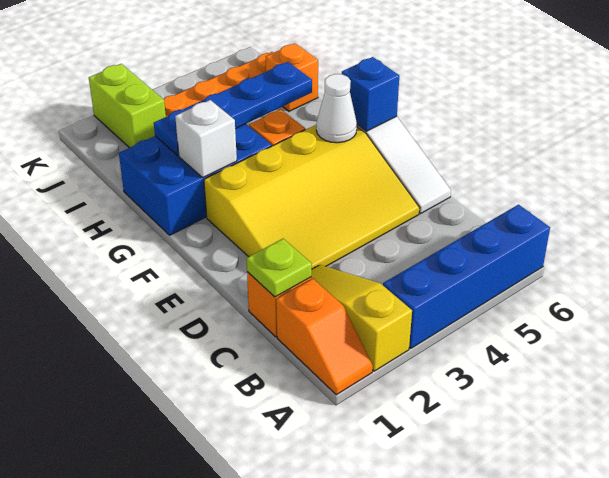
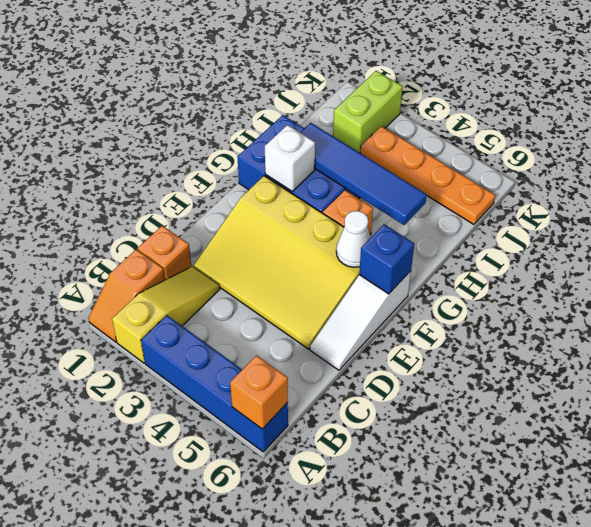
lime 1x1 plate [247,239,312,297] -> none
blue 1x4 plate [154,62,312,155] -> blue 1x4 tile [300,123,427,225]
orange 1x1 brick [266,43,318,111] -> orange 1x1 brick moved to [230,355,288,429]

